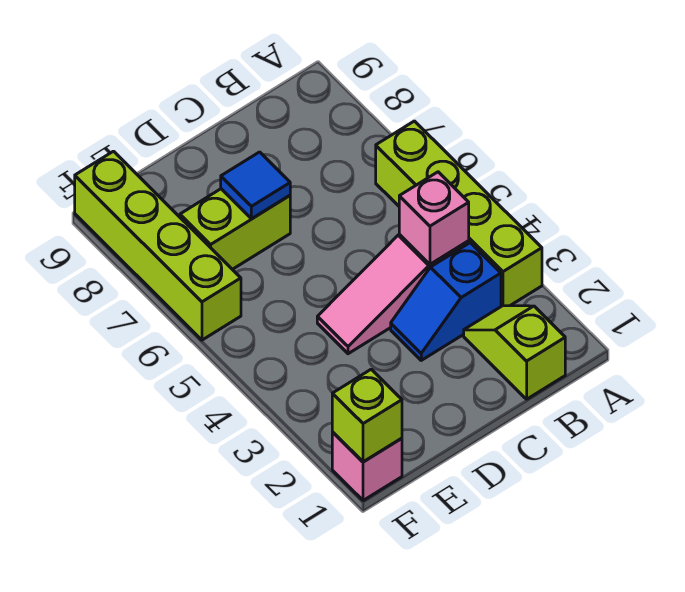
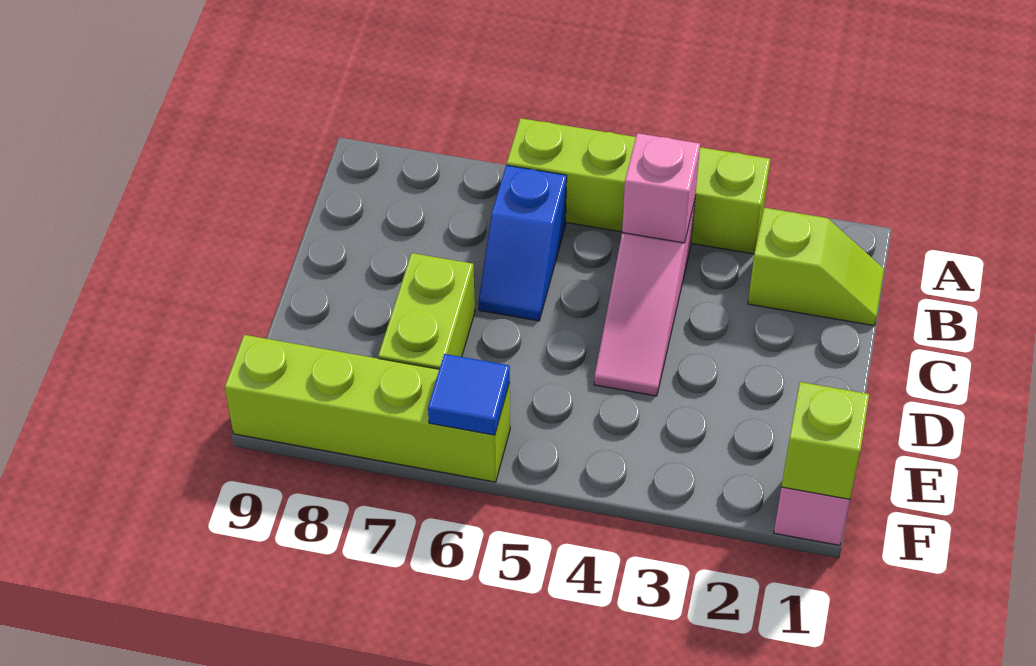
lime 1x2 slope [464,306,565,399] -> lime 1x2 slope turned to [748,208,884,326]
blue 1x2 slope [391,243,501,360] -> blue 1x2 slope moved to [478,165,567,321]
blue 1x1 tile [221,152,290,219] -> blue 1x1 tile moved to [428,354,510,435]

